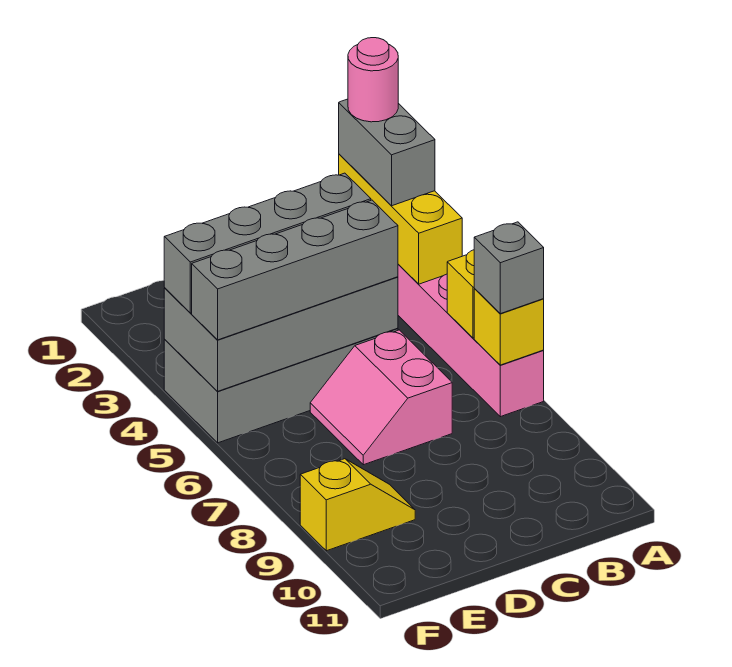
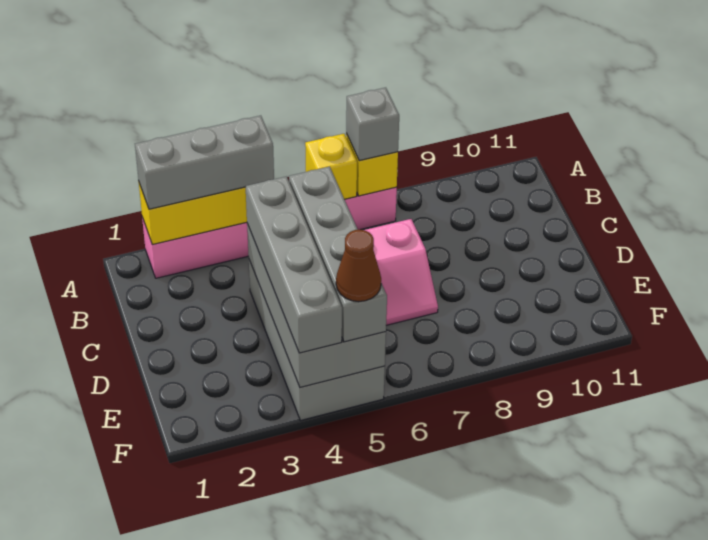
grey 1x2 brick [339,99,435,206] -> grey 1x3 brick [135,116,274,209]
pink 1x1 round brick [348,38,398,122] -> none
yellow 1x2 slope [300,459,415,551] -> none
none -> brown 1x1 cone [336,230,381,302]

